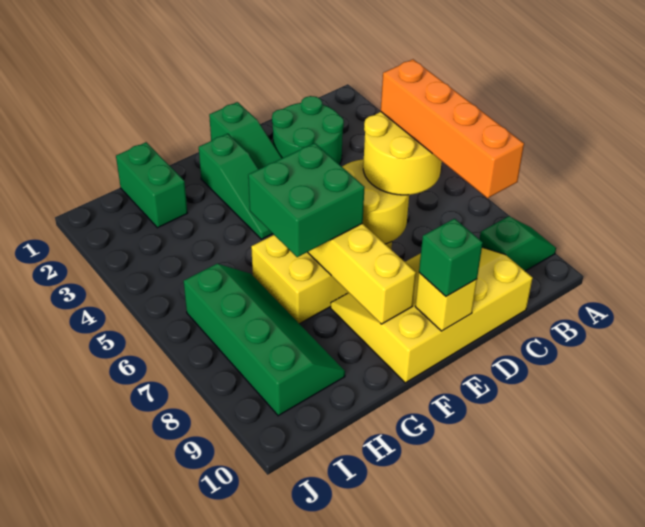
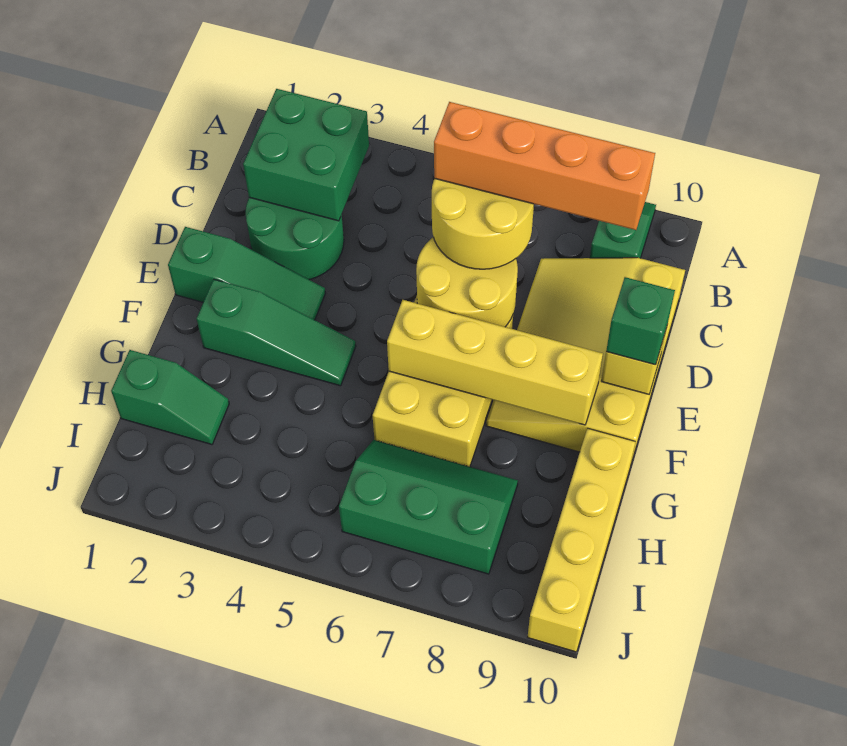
green 2x2 brick [248,143,365,257] -> green 2x2 brick moved to [243,89,369,221]
none -> yellow 1x4 brick [528,428,635,652]
green 1x2 brick [116,142,188,228] -> green 1x2 slope [111,350,229,444]
green 2x4 slope [184,264,345,416] -> green 2x3 slope [339,440,518,574]

